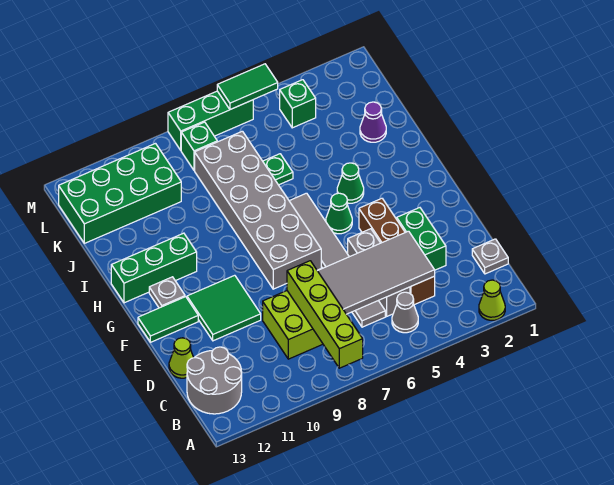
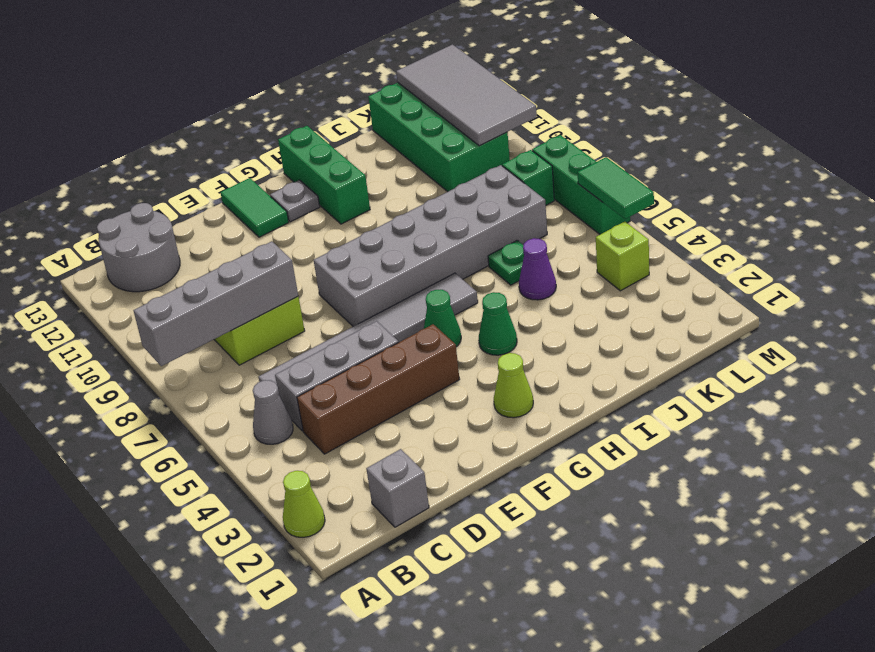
lime 1x4 brick [287,261,363,368] -> grey 1x4 brick [134,241,298,366]
grey 1x1 plate [472,239,508,274] -> grey 1x1 brick [366,449,429,527]
grey 2x4 tile [318,231,435,314] -> grey 2x4 tile moved to [396,44,537,146]
green 1x2 brick [397,208,446,270] -> none
lime 1x1 cone [169,338,194,378] -> lime 1x1 cone moved to [494,353,533,418]
green 2x2 tile [187,275,261,341] -> none
purple 1x1 cone [360,102,386,142] -> purple 1x1 cone moved to [519,238,556,300]
green 1x1 brick [280,80,316,128] -> lime 1x1 brick [596,222,649,291]

